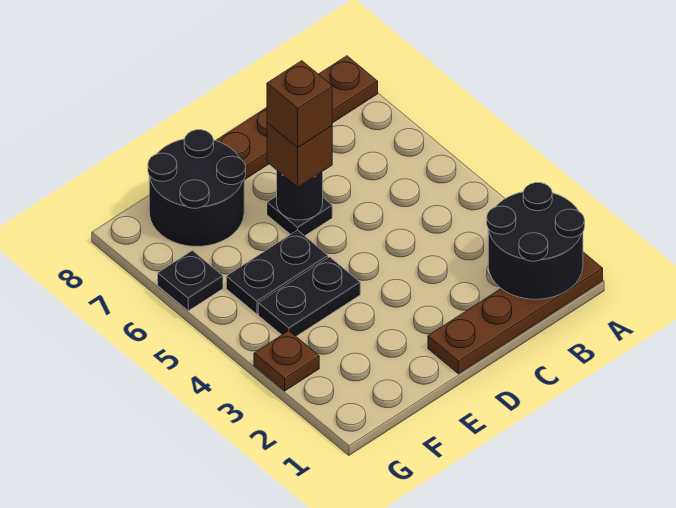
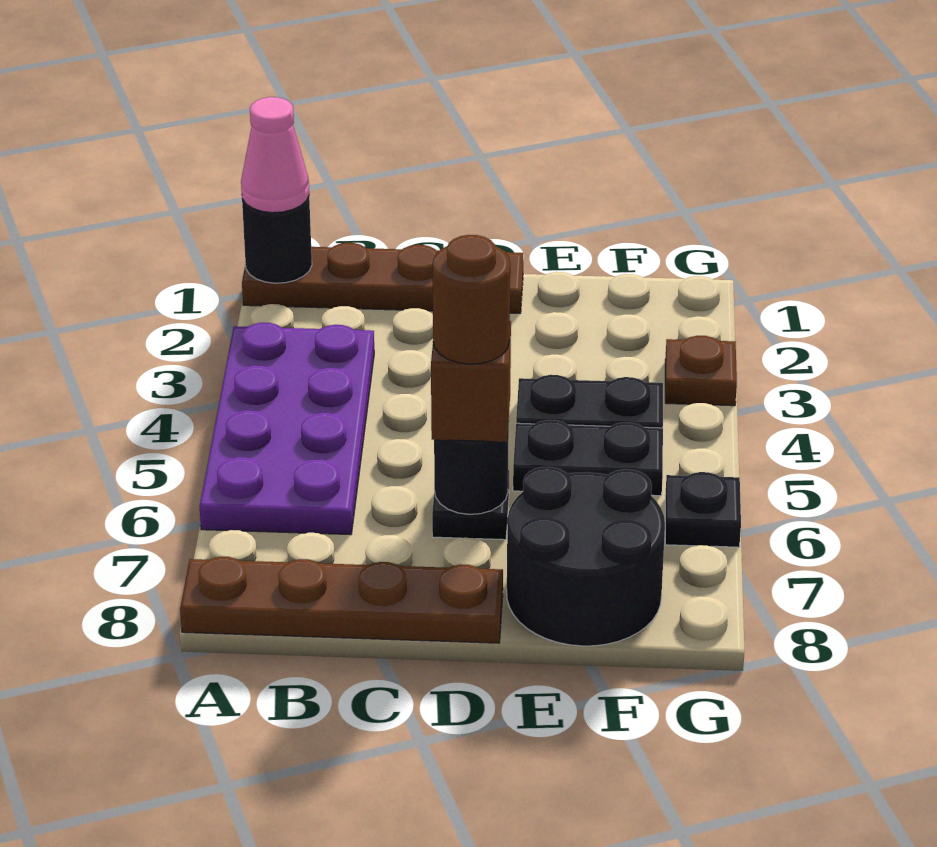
black 2x2 round brick [487,183,585,299] -> black 1x1 round brick [242,197,312,283]
none -> pink 1x1 cone [241,97,309,213]
none -> purple 2x4 plate [200,323,374,535]
brown 1x1 brick [267,61,332,148] -> brown 1x1 round brick [433,235,510,364]

